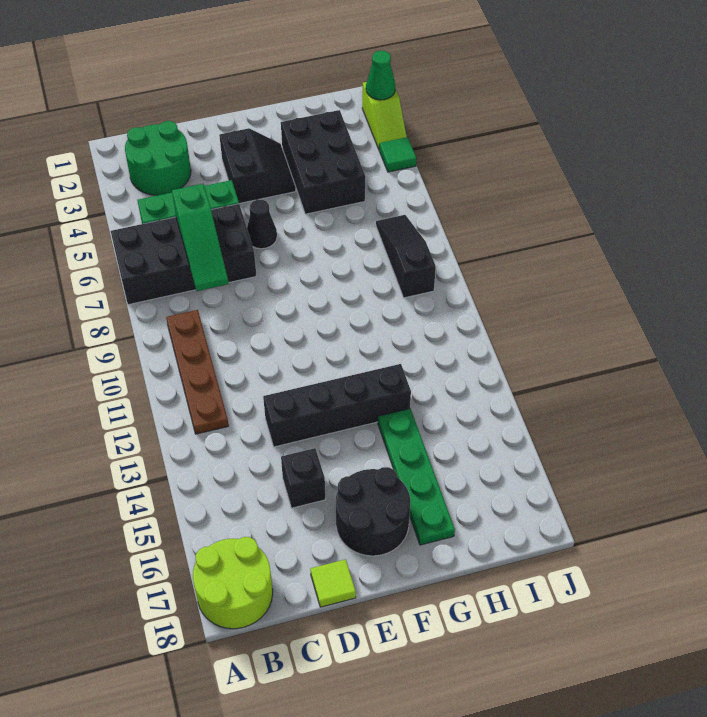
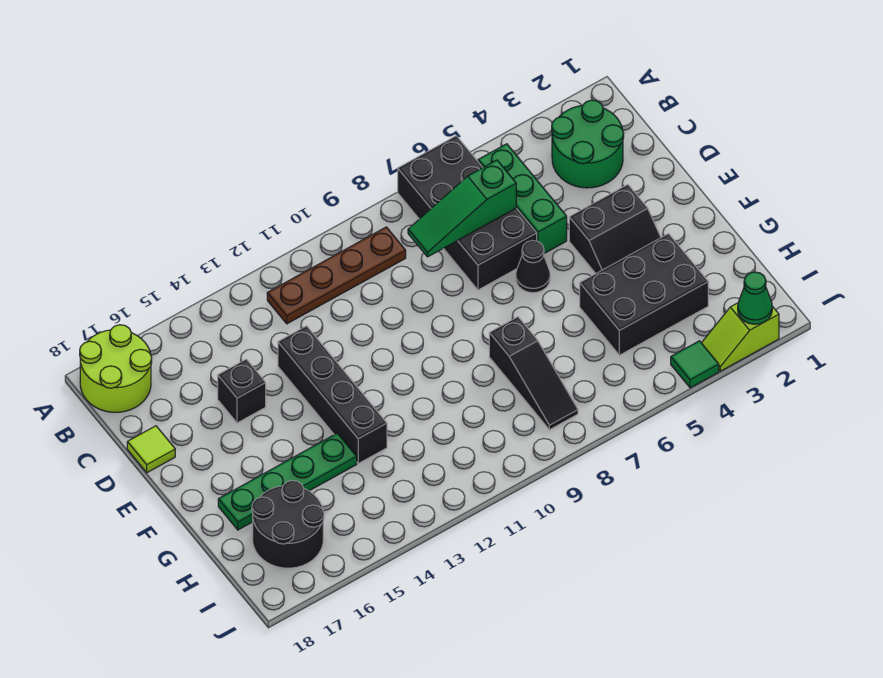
black 2x2 round brick [336,467,410,556] -> black 2x2 round brick moved to [252,481,324,568]
black 1x3 slope [376,215,436,298] -> black 1x3 slope turned to [489,317,578,430]

